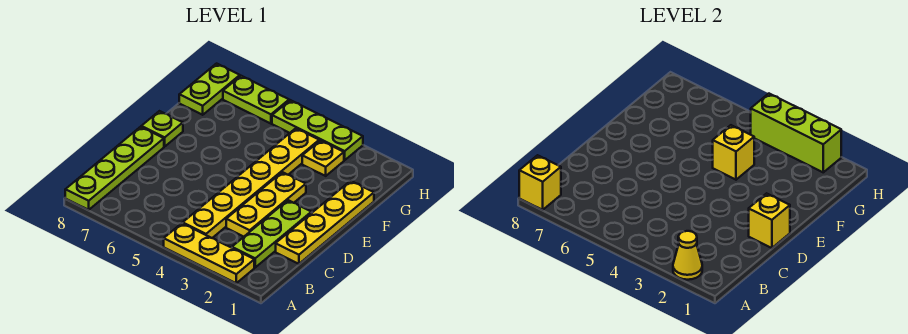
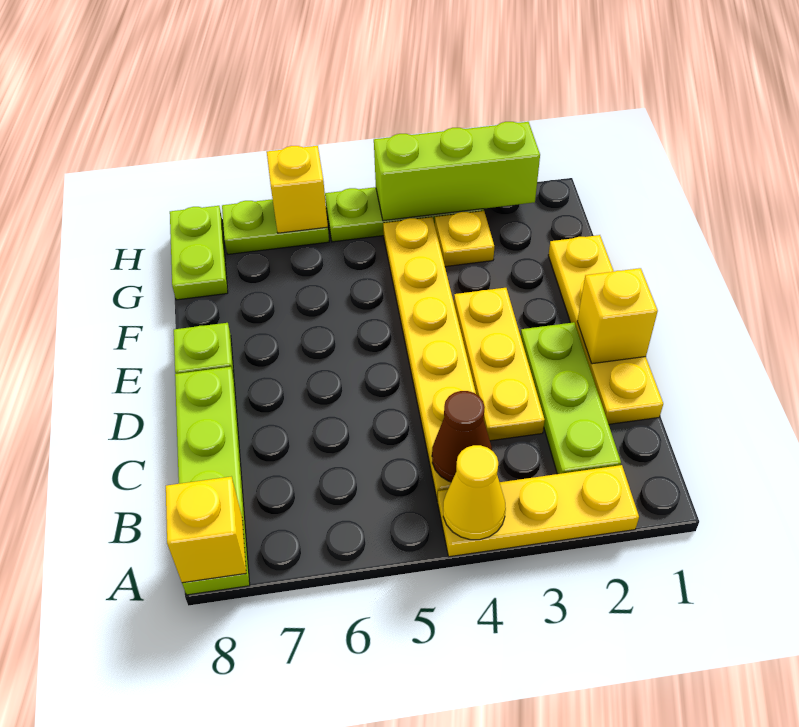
yellow 1x1 cone [673,231,702,280] -> yellow 1x1 cone moved to [443,445,506,540]
none -> brown 1x1 cone [432,391,492,482]
yellow 1x1 brick [713,125,754,180] -> yellow 1x1 brick moved to [267,146,328,233]

